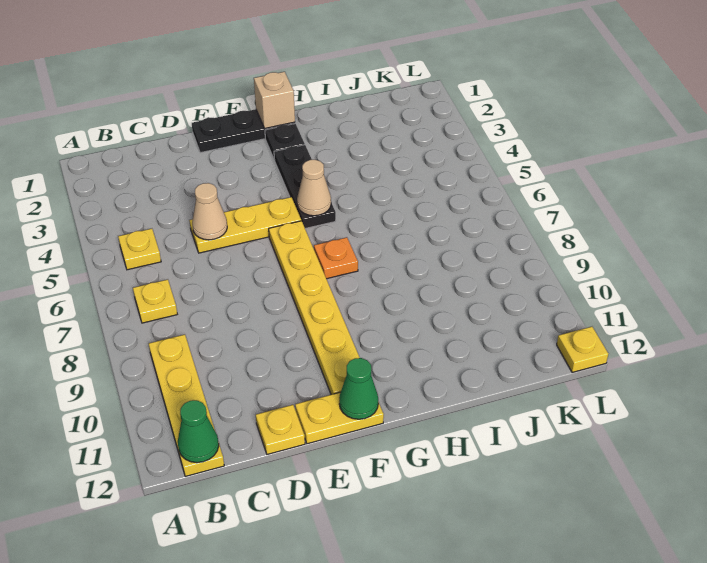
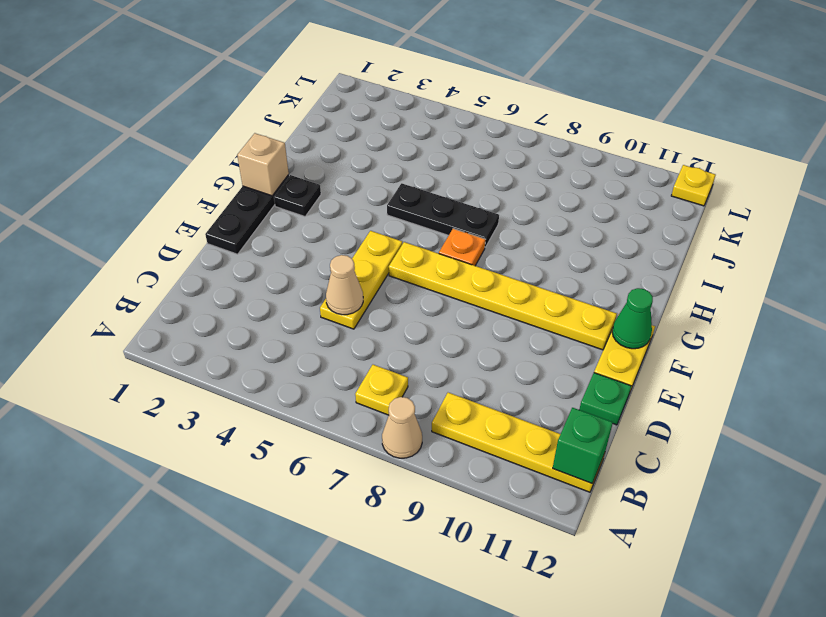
yellow 1x1 plate [118,229,161,270] -> none
green 1x1 cone [178,400,219,463] -> green 1x1 brick [553,408,613,483]
yellow 1x1 plate [256,405,305,454] -> green 1x1 plate [579,373,631,425]
black 1x3 plate [274,145,336,229] -> black 1x3 plate moved to [387,183,499,247]
tan 1x1 cone [297,160,331,216] -> tan 1x1 cone moved to [382,397,422,458]

